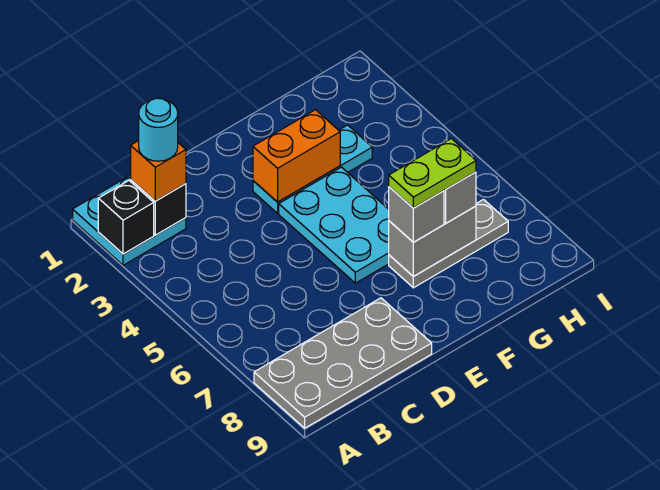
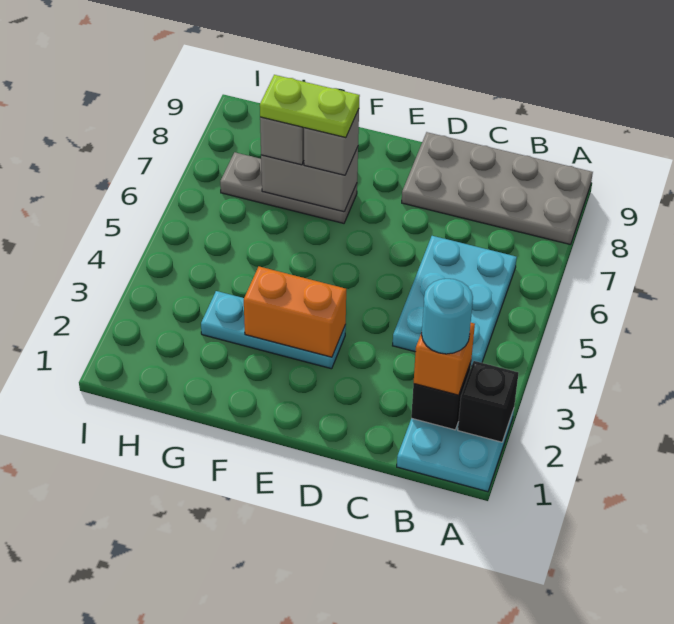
cyan 2x3 plate [279,167,389,283] -> cyan 2x3 plate moved to [393,236,517,366]

